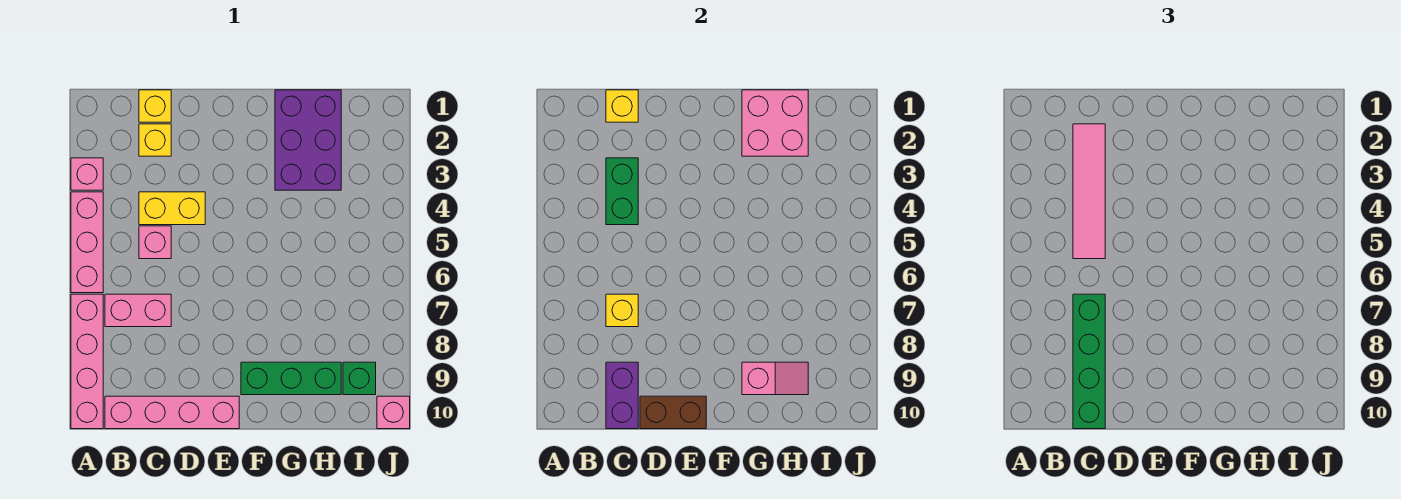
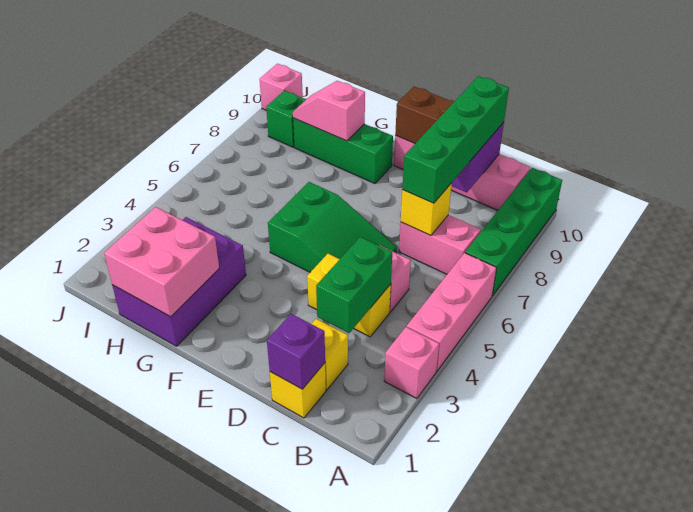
pink 1x4 brick [71,294,103,429] -> green 1x4 brick [465,168,562,296]
yellow 1x1 brick [606,90,638,122] -> purple 1x1 brick [267,314,325,389]
pink 1x4 tile [1073,124,1105,259] -> none
none -> green 2x3 slope [268,182,397,272]

